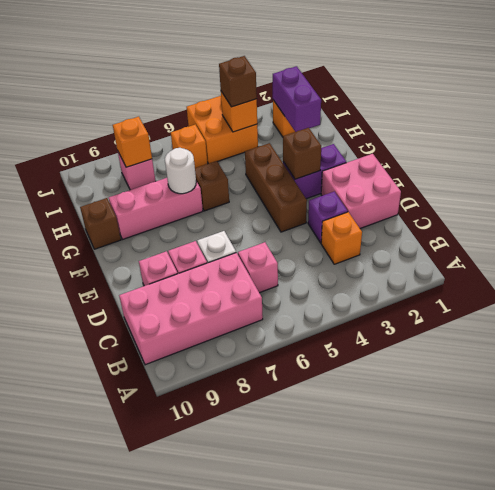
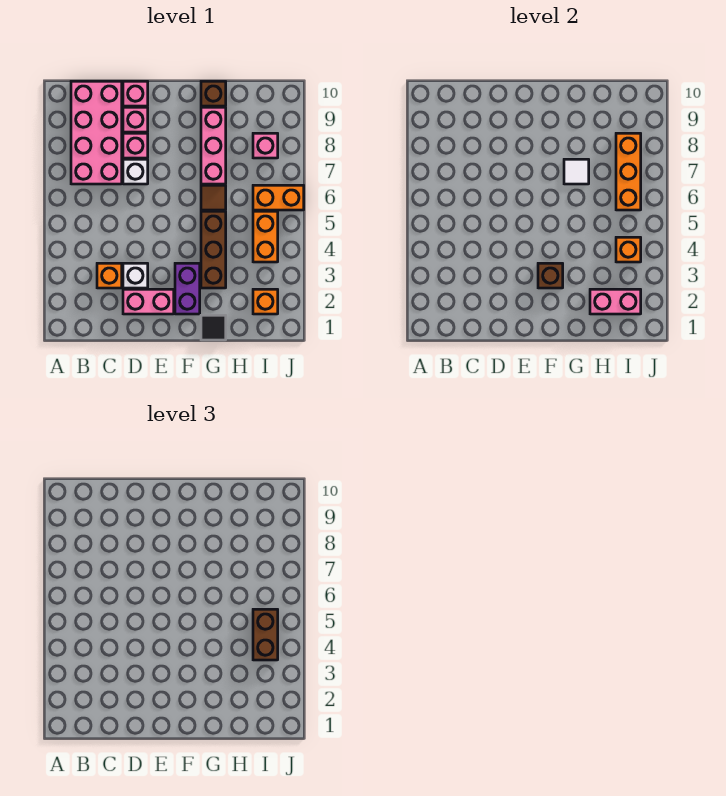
pink 1x1 brick [238,242,278,293] -> pink 1x1 brick moved to [123,81,148,106]
pink 2x2 brick [321,154,401,229] -> pink 1x2 brick [123,289,174,314]
purple 1x1 brick [308,192,348,243] -> white 1x1 brick [123,263,148,288]
brown 1x3 brick [245,143,307,232] -> brown 1x3 brick turned to [201,211,226,288]
none -> black 1x1 tile [201,315,226,340]
brown 1x1 brick [195,161,229,211] -> brown 1x1 tile [201,185,226,210]
white 1x1 round brick [165,148,196,194] -> white 1x1 tile [564,159,589,184]
purple 1x2 brick [273,66,321,132] -> pink 1x2 brick [590,289,641,314]
orange 2x2 brick [187,96,258,164] -> orange 1x2 brick [253,211,278,262]
brown 1x1 brick [219,56,257,107] -> brown 1x2 brick [253,609,278,660]
orange 1x1 brick [171,125,208,168] -> orange 1x2 brick [253,185,304,210]
orange 1x1 brick [113,117,152,167] -> orange 1x3 brick [616,133,641,210]

